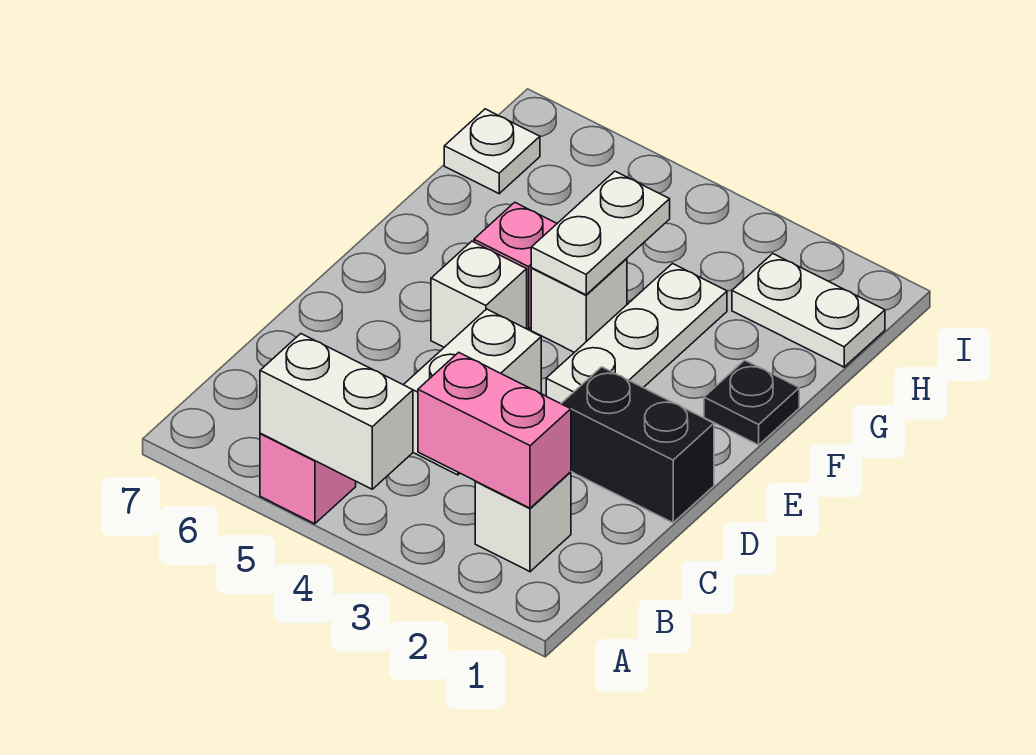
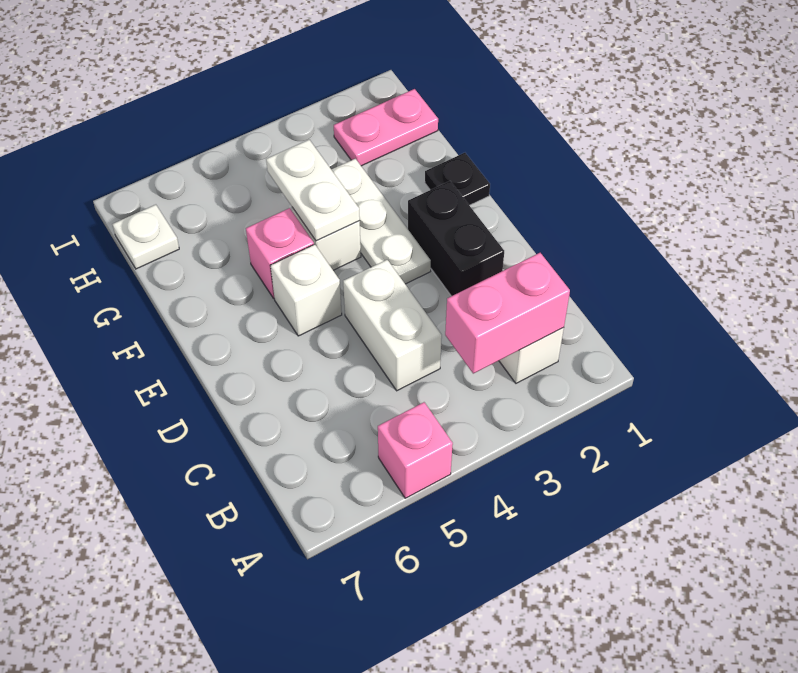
white 1x2 brick [260,334,413,489] -> none
black 1x2 brick [561,367,714,523] -> black 1x2 brick turned to [408,181,504,296]
white 1x2 plate [732,254,885,367] -> pink 1x2 plate [334,89,438,166]

